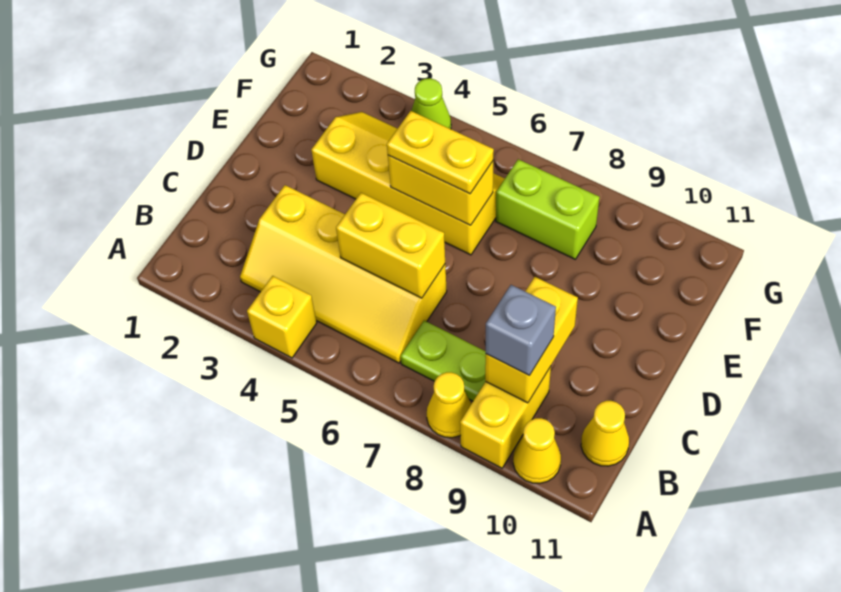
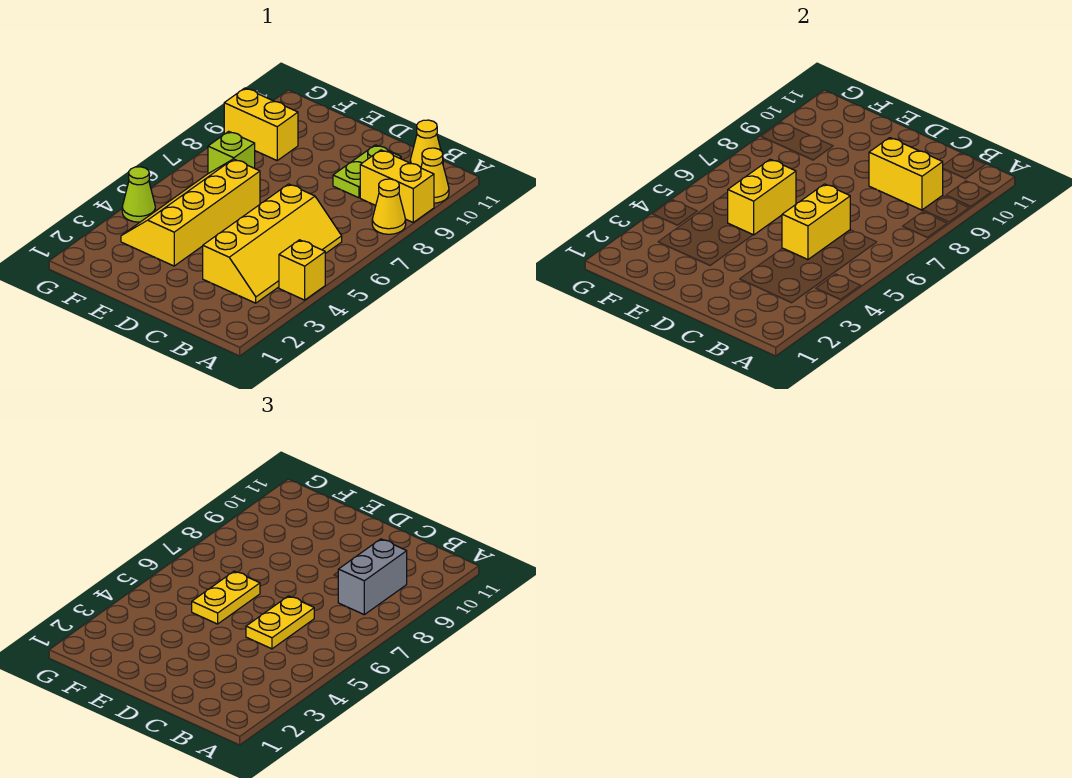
lime 1x2 plate [400,321,486,401] -> lime 1x2 plate moved to [333,145,401,198]
grey 1x1 brick [486,285,556,376] -> grey 1x2 brick [338,539,407,615]
none -> yellow 1x2 plate [246,596,314,649]
lime 1x2 brick [496,159,600,259] -> lime 1x1 brick [208,131,255,174]
none -> yellow 1x2 brick [224,88,298,160]

